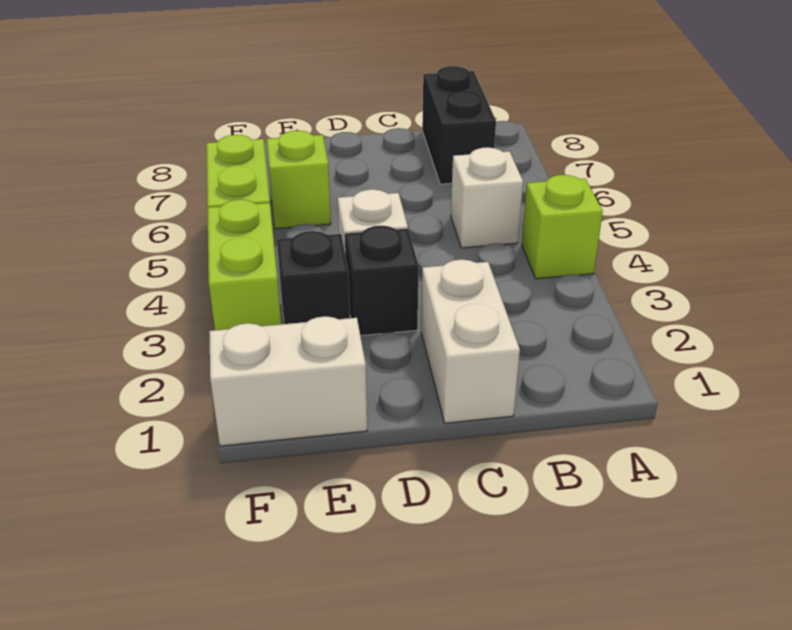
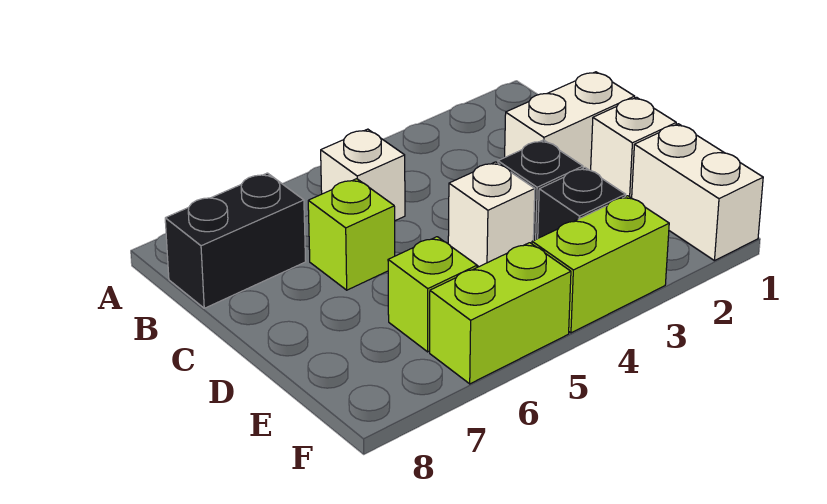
lime 1x1 brick [522,175,603,279] -> lime 1x1 brick moved to [308,179,395,290]
none -> white 1x1 brick [591,97,676,198]

